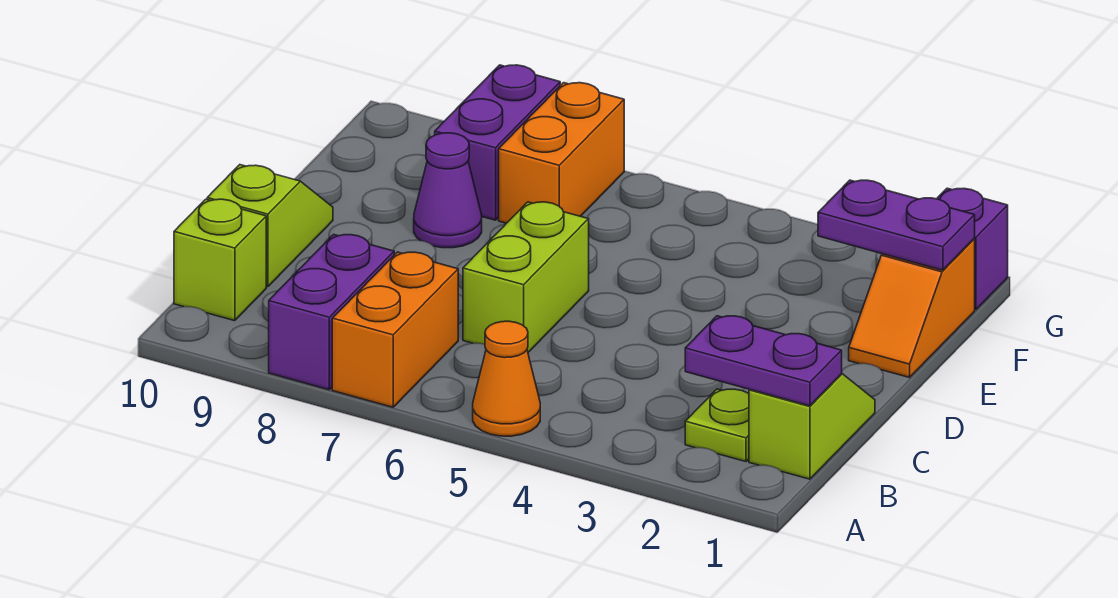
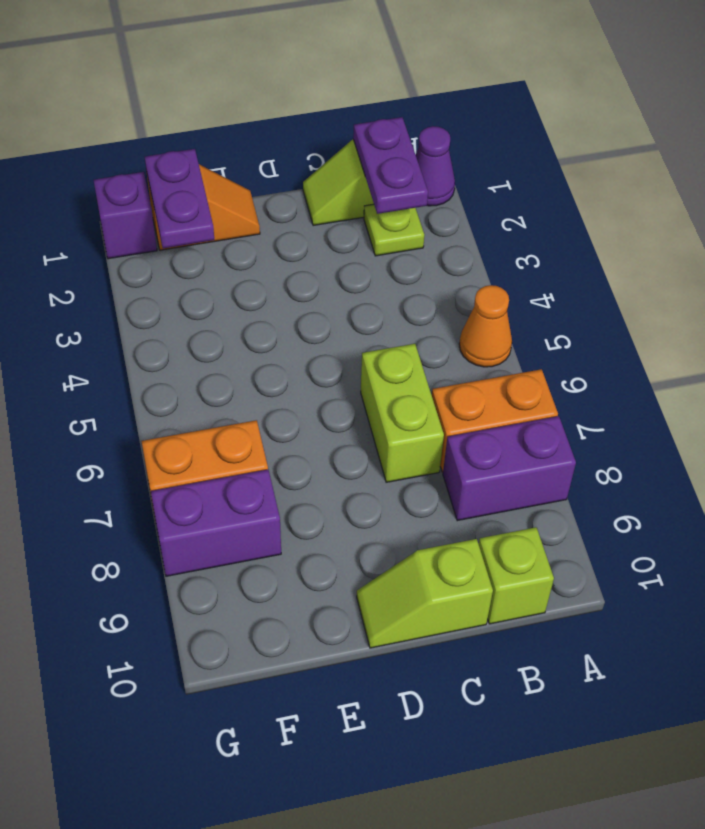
lime 1x2 brick [463,202,589,352] -> lime 1x2 brick turned to [361,344,444,482]
purple 1x1 cone [414,133,482,248] -> purple 1x1 cone moved to [416,126,455,206]

